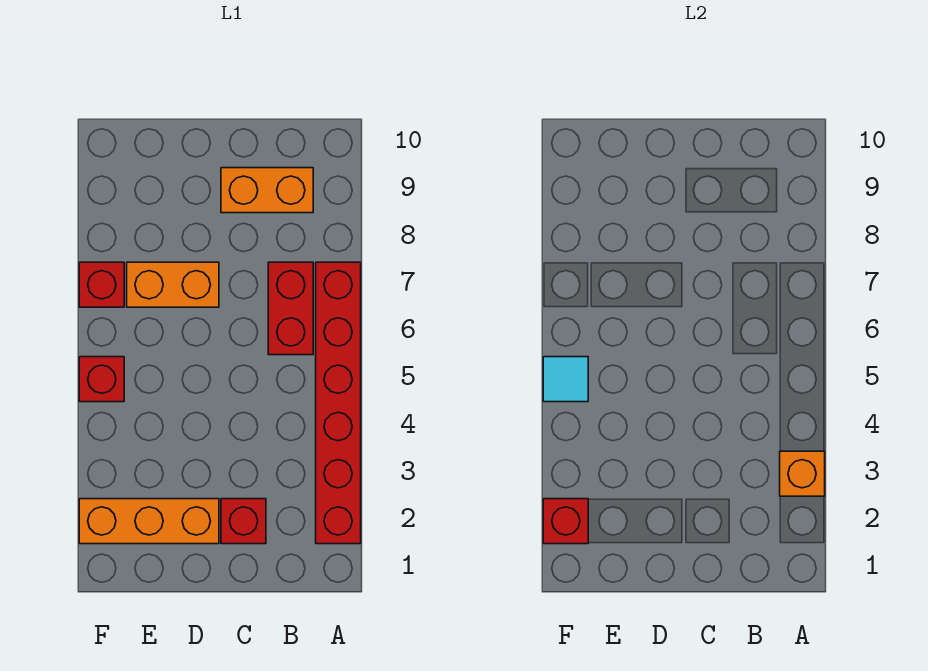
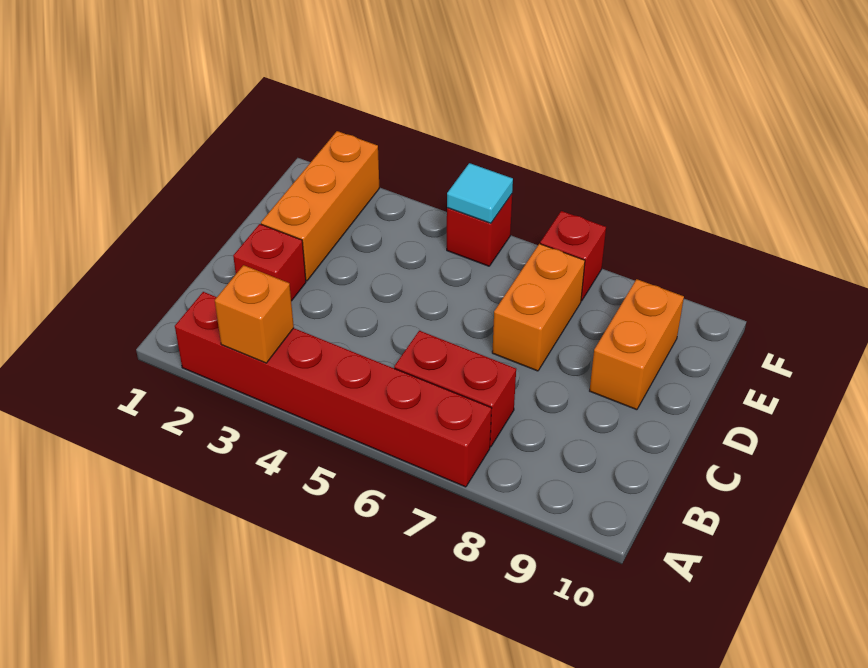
orange 1x2 brick [221,168,313,213] -> orange 1x2 brick moved to [590,279,684,410]
red 1x1 brick [543,499,588,544] -> none

